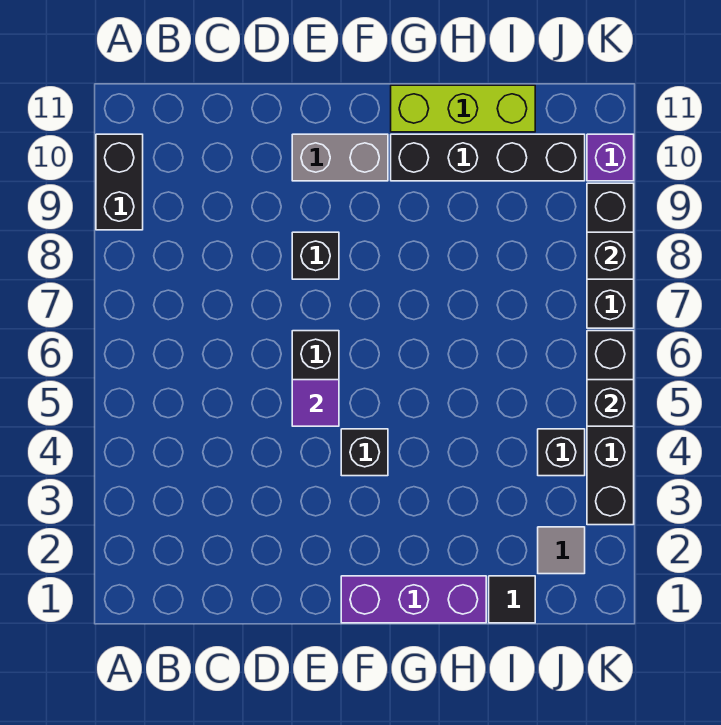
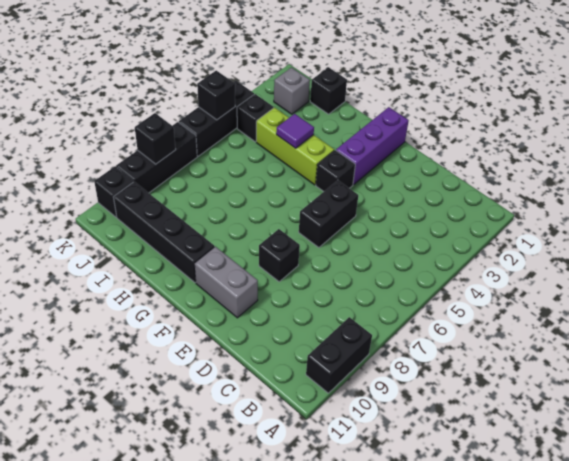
purple 1x1 tile [292,380,339,426] -> purple 1x1 tile moved to [276,114,314,148]
purple 1x3 brick [341,576,486,623] -> purple 1x3 brick turned to [336,107,409,185]
lime 1x3 brick [391,85,535,132] -> lime 1x3 brick moved to [256,108,334,185]
black 1x1 tile [489,576,535,623] -> black 1x1 brick [310,67,347,114]
grey 1x1 tile [538,527,585,574] -> grey 1x1 brick [274,67,310,114]
black 1x4 brick [587,331,634,525] -> black 1x3 brick [179,81,254,156]
purple 1x1 brick [587,134,634,181] -> black 1x1 brick [94,167,133,217]

